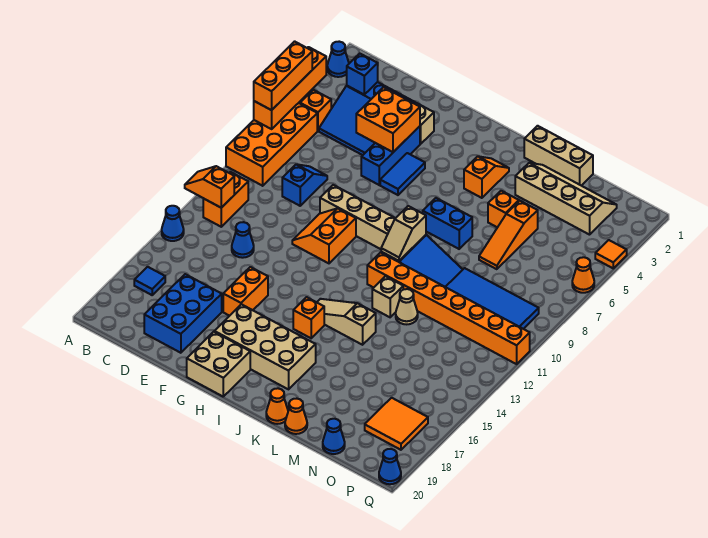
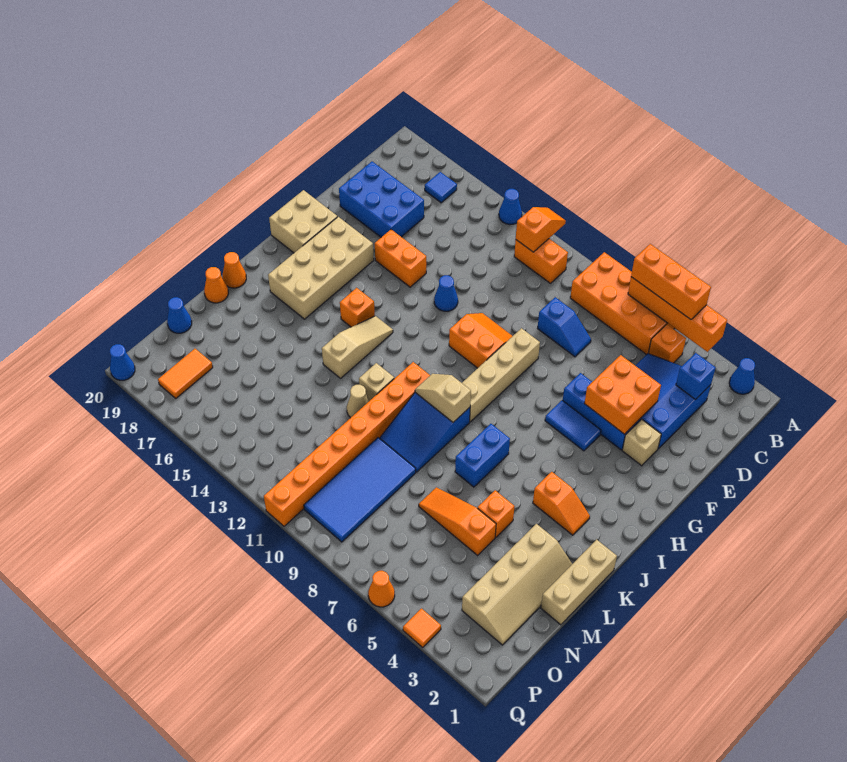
blue 1x1 cone [232,222,254,258] -> blue 1x1 cone moved to [434,275,458,311]
orange 2x2 tile [365,398,428,450] -> orange 1x2 tile [158,349,213,398]

